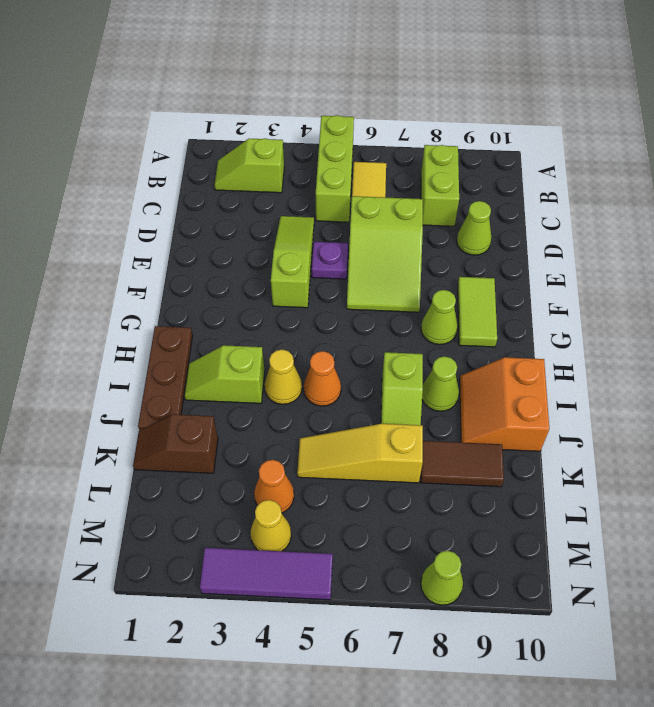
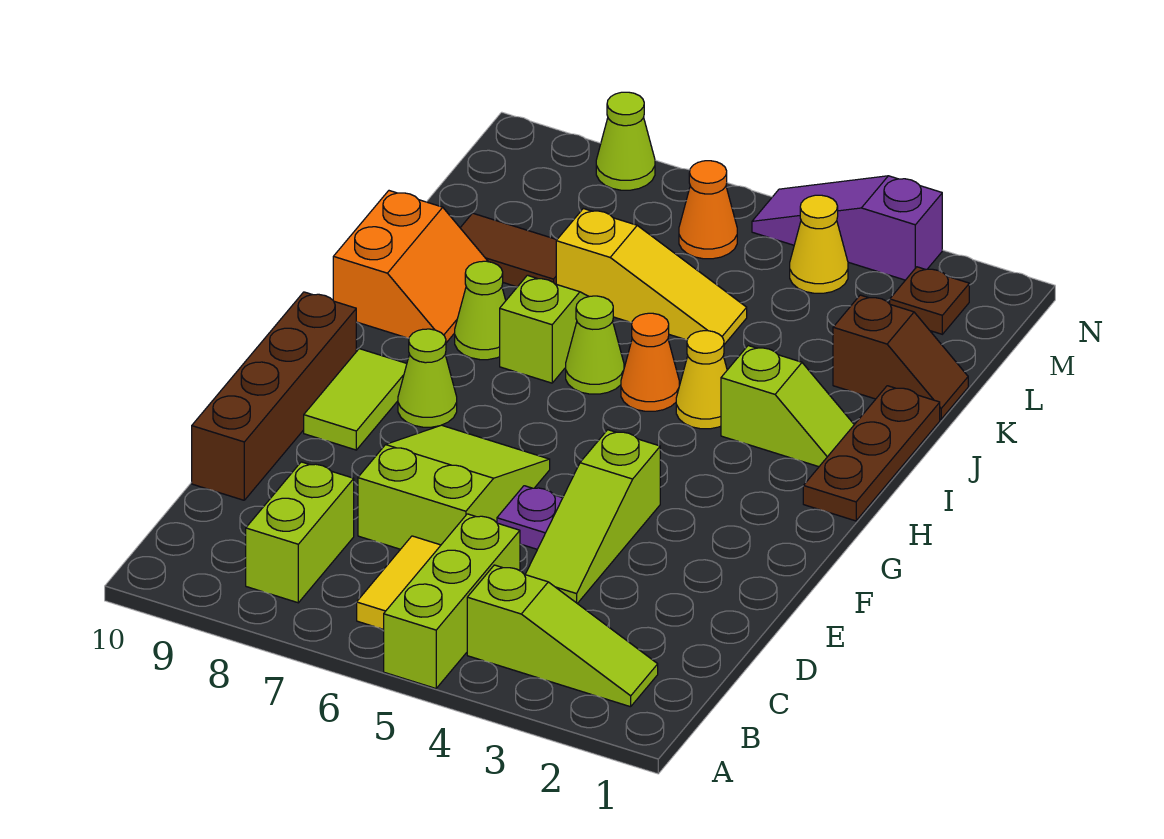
lime 1x2 slope [214,138,284,193] -> lime 1x3 slope [467,565,658,707]
lime 1x1 cone [457,201,491,255] -> lime 1x1 cone moved to [566,296,624,394]
none -> brown 1x4 brick [192,292,356,500]
orange 1x1 cone [254,460,294,513] -> orange 1x1 cone moved to [679,161,737,259]
none -> brown 1x1 plate [890,267,969,334]
purple 1x3 tile [200,548,333,600] -> purple 1x3 slope [752,176,942,280]

